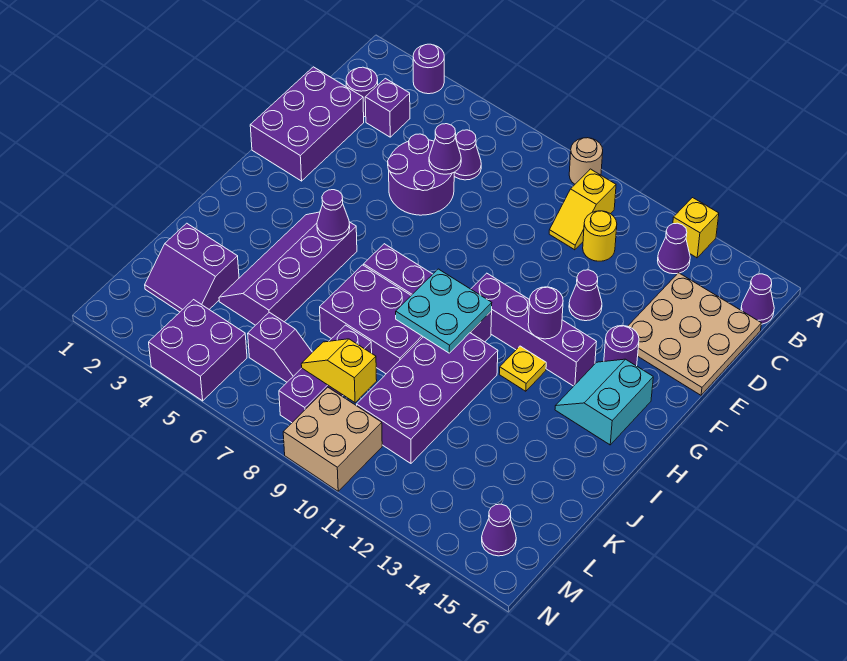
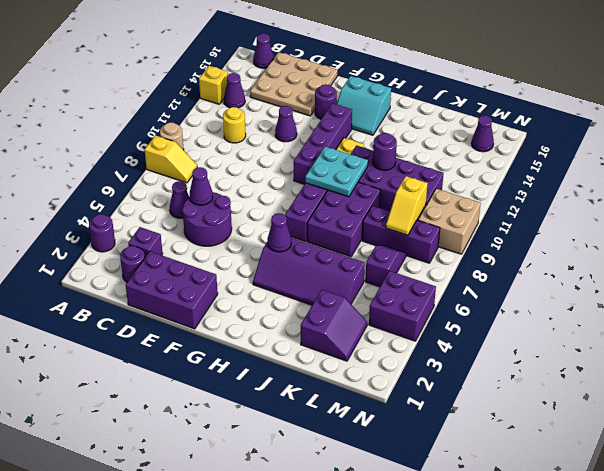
yellow 1x2 slope [549,169,616,250] -> yellow 1x2 slope moved to [145,135,197,183]
purple 1x1 round brick [528,287,563,339] -> purple 1x1 round brick moved to [373,133,397,170]

